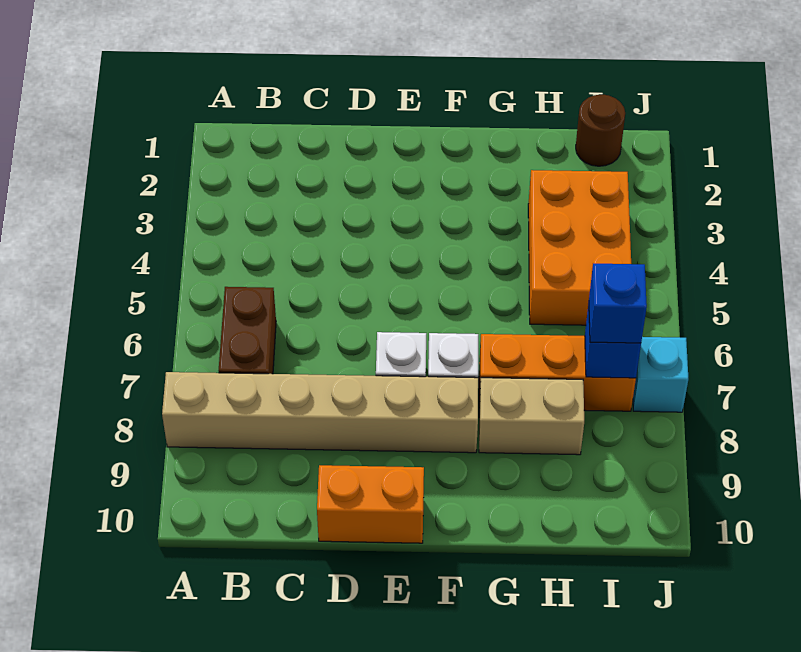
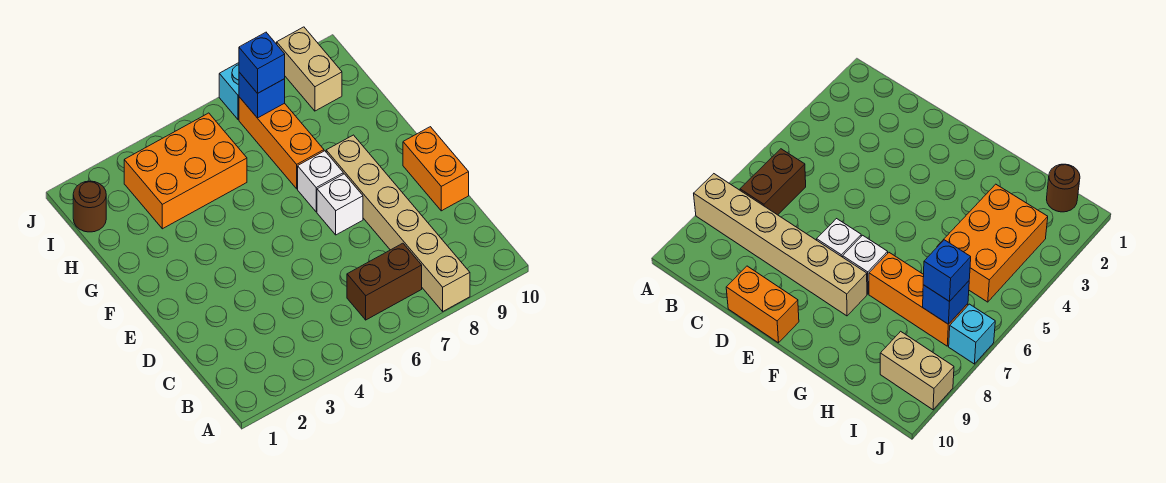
tan 1x2 brick [479,378,584,455] -> tan 1x2 brick moved to [277,27,342,111]

